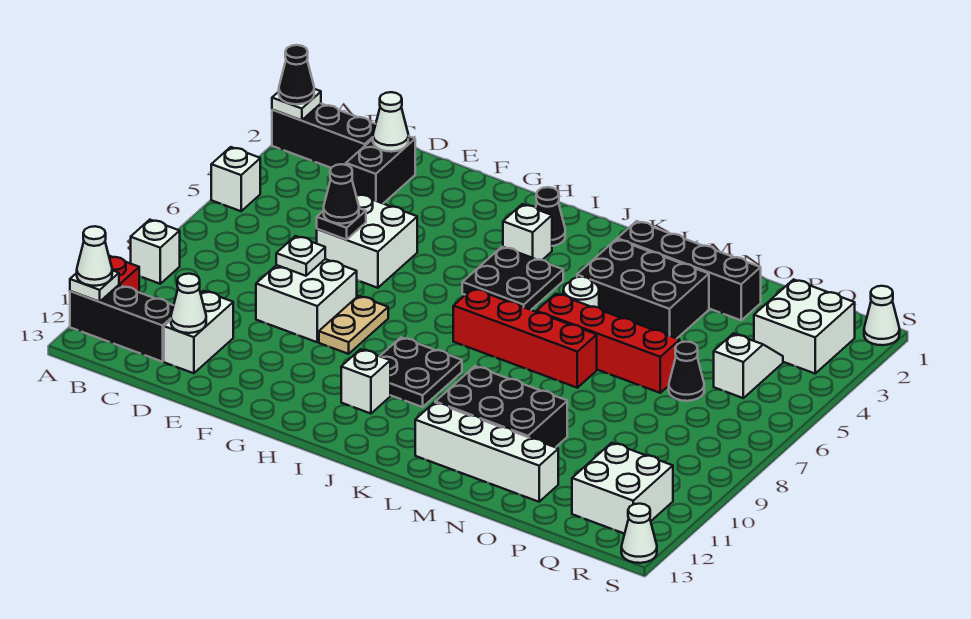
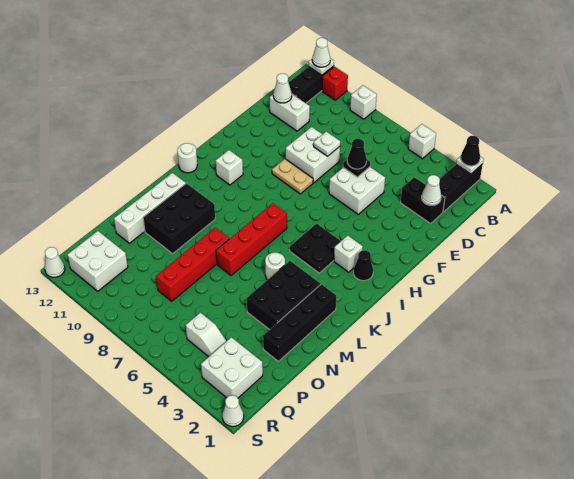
black 2x2 plate [380,337,462,407] -> none
none -> white 1x1 round brick [177,143,197,173]
red 1x4 brick [536,294,680,393] -> red 1x4 brick moved to [156,228,229,301]
black 1x1 cone [669,342,704,401] -> none

